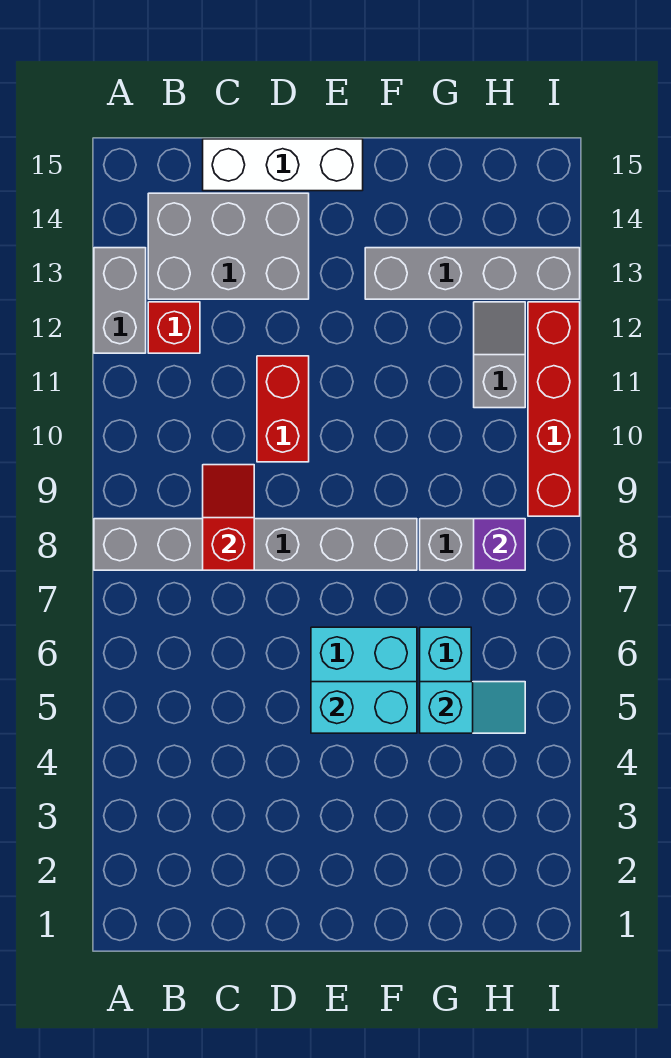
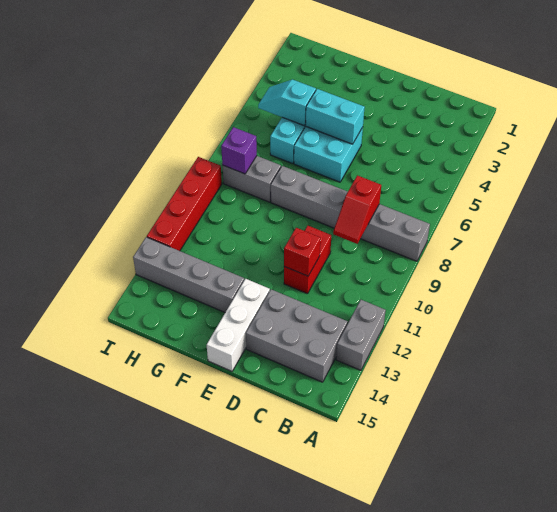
red 1x1 brick [148,302,200,353] -> red 1x1 brick moved to [284,228,321,276]
white 1x3 brick [203,139,363,191] -> white 1x3 brick turned to [207,279,270,371]
grey 1x2 slope [474,302,525,408] -> none

